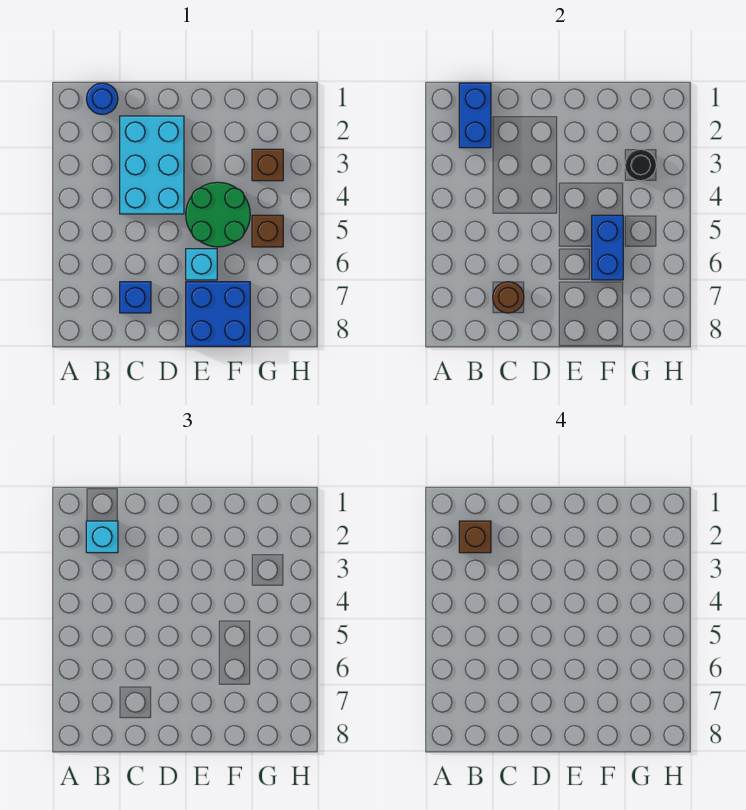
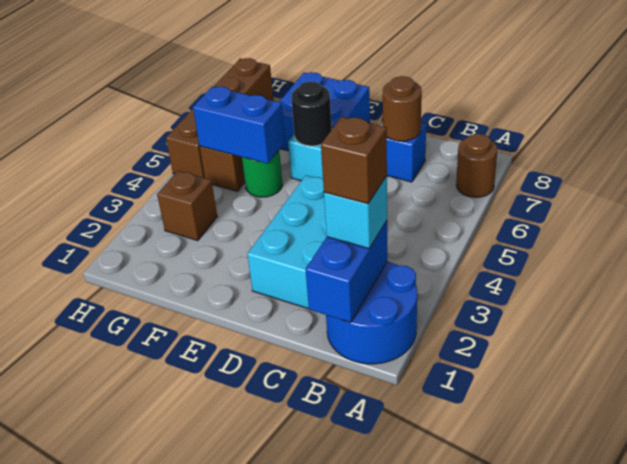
none -> brown 1x1 round brick [456,134,498,197]
blue 1x1 round brick [87,83,118,115] -> blue 2x2 round brick [326,261,417,364]
green 2x2 round brick [186,182,250,247] -> green 1x1 round brick [242,150,282,197]
blue 1x2 brick [592,215,623,280] -> blue 1x2 brick turned to [193,86,285,164]
black 1x1 round brick [625,149,656,181] -> black 1x1 round brick moved to [291,81,332,146]
none -> brown 1x4 brick [166,58,273,178]

